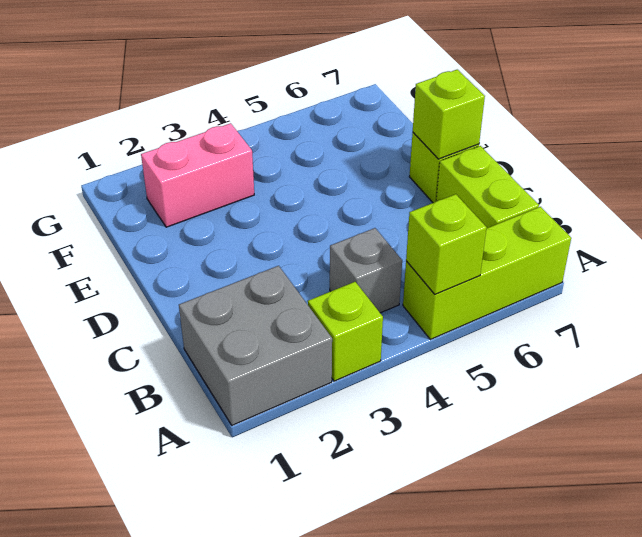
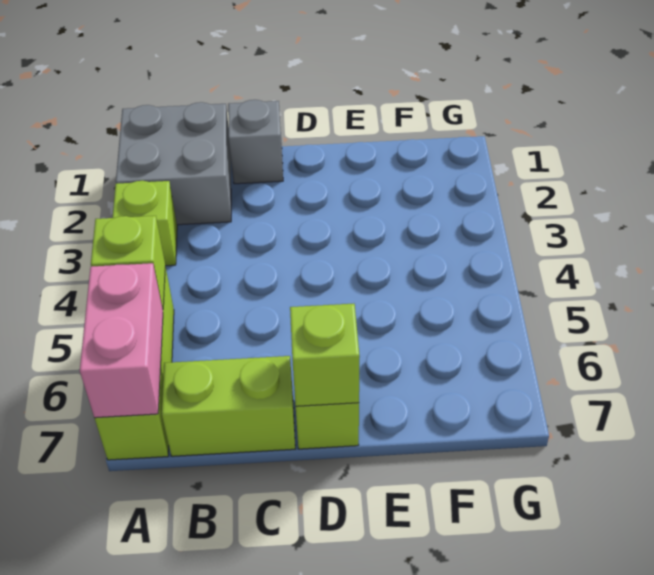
grey 1x1 brick [330,228,402,313] -> grey 1x1 brick moved to [228,100,283,184]
pink 1x2 brick [141,123,254,227] -> pink 1x2 brick moved to [80,263,163,418]

